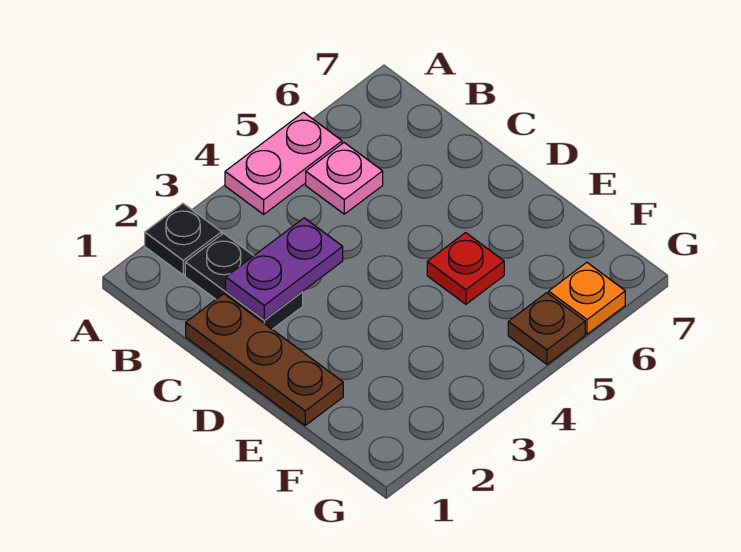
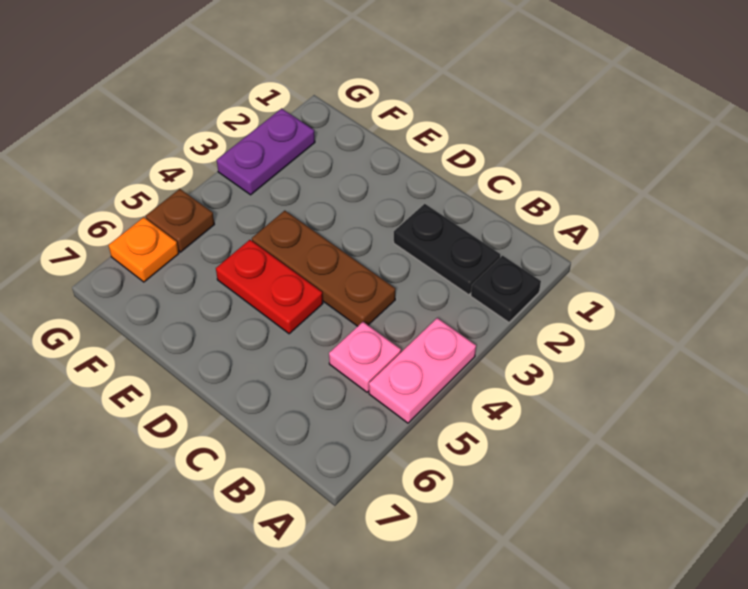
brown 1x3 plate [186,294,343,425] -> brown 1x3 plate moved to [252,211,395,326]
purple 1x2 plate [226,218,343,320] -> purple 1x2 plate moved to [217,109,315,195]
red 1x1 plate [427,233,504,304] -> red 1x2 plate [216,240,323,334]

